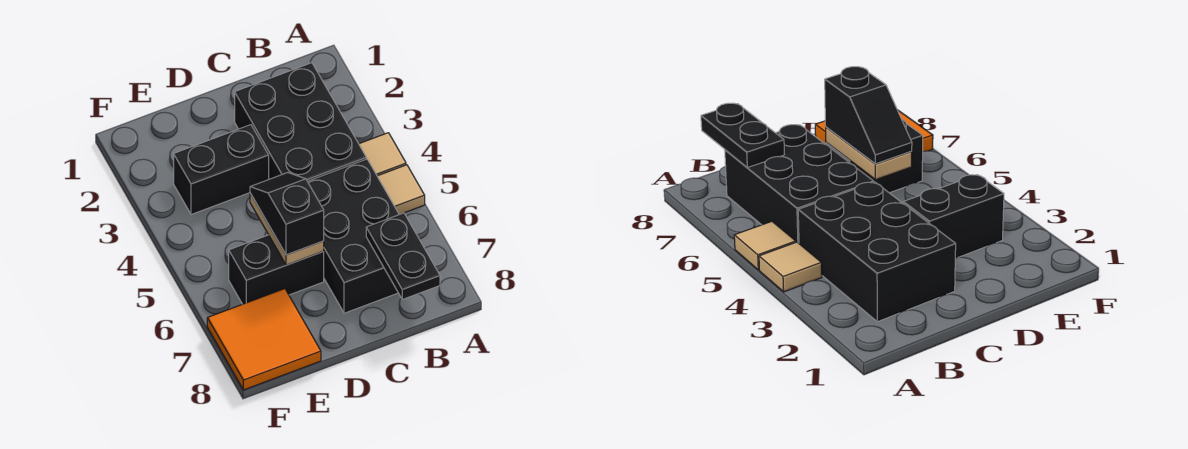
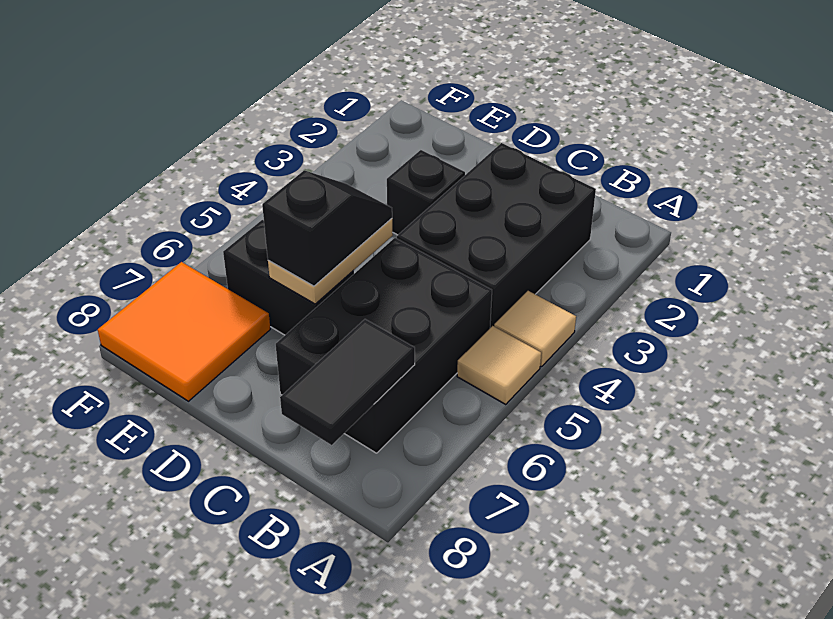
black 1x2 plate [366,213,440,299] -> black 1x2 tile [280,319,415,445]
black 1x2 brick [174,125,269,215] -> black 1x1 brick [387,150,465,235]

